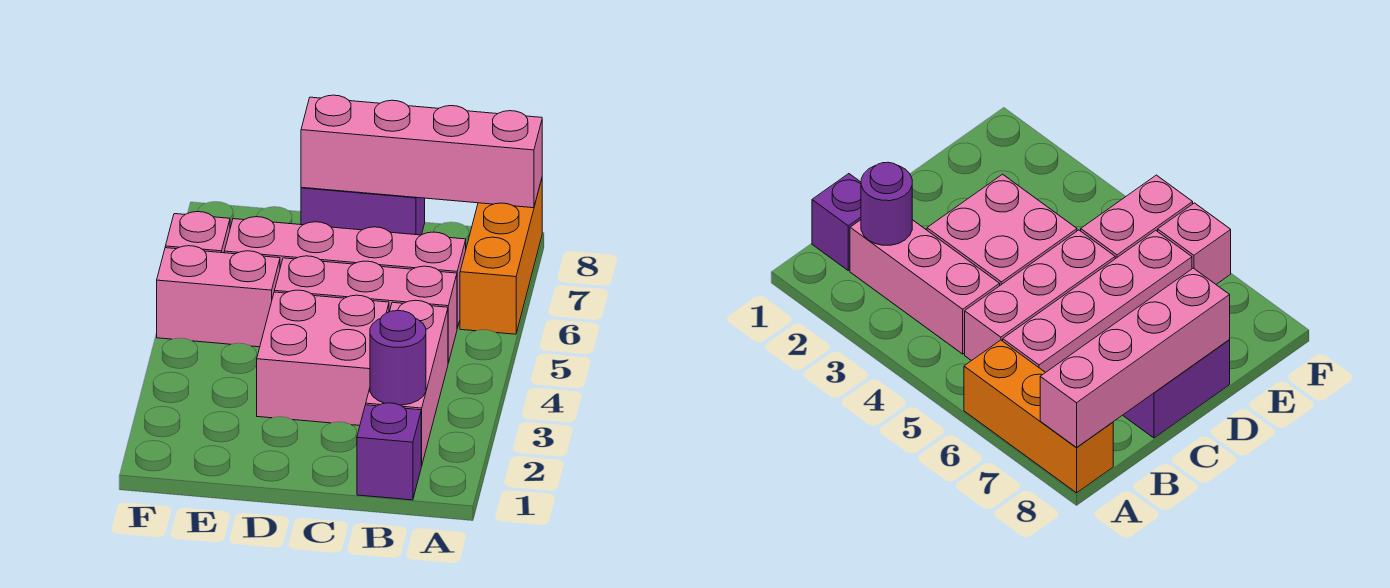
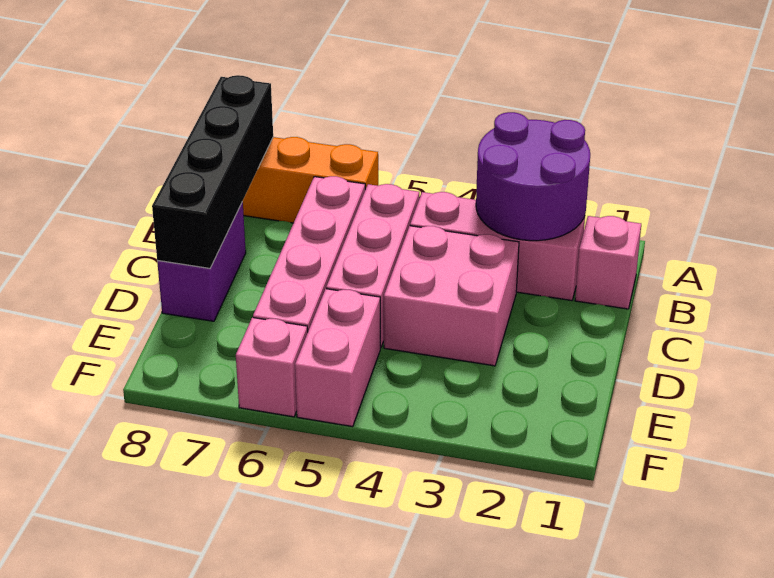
pink 1x4 brick [301,95,542,208] -> black 1x4 brick [152,75,273,268]
purple 1x1 brick [357,403,421,500] -> pink 1x1 brick [575,216,641,309]
purple 1x1 round brick [370,311,426,405] -> purple 2x2 round brick [476,112,590,241]

